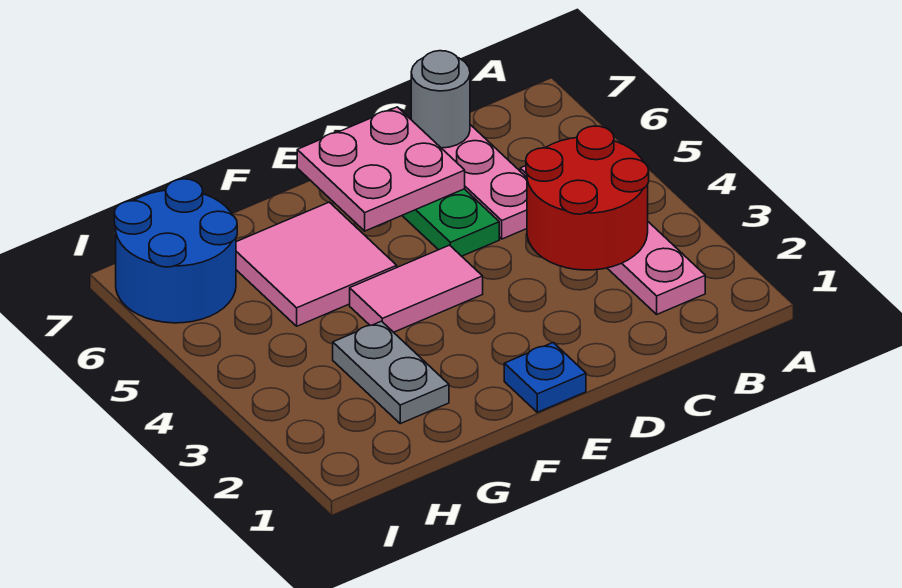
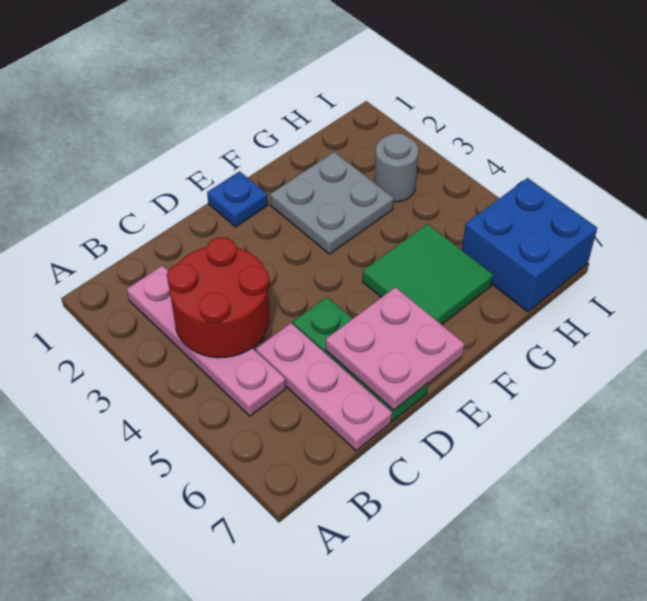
grey 1x1 round brick [411,51,470,148] -> grey 1x1 round brick moved to [374,133,418,202]
pink 1x2 tile [350,245,483,332] -> none
pink 2x2 tile [236,202,397,326] -> green 2x2 tile [363,224,493,325]
grey 1x2 plate [333,321,449,424] -> grey 2x2 plate [270,152,394,254]
blue 2x2 round brick [114,179,237,323] -> blue 2x2 brick [462,178,597,312]

